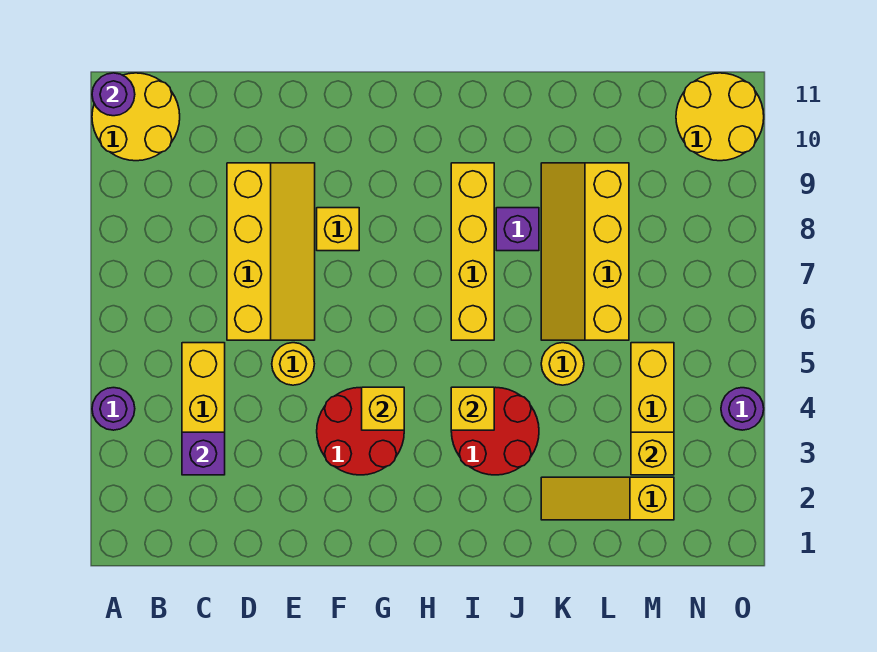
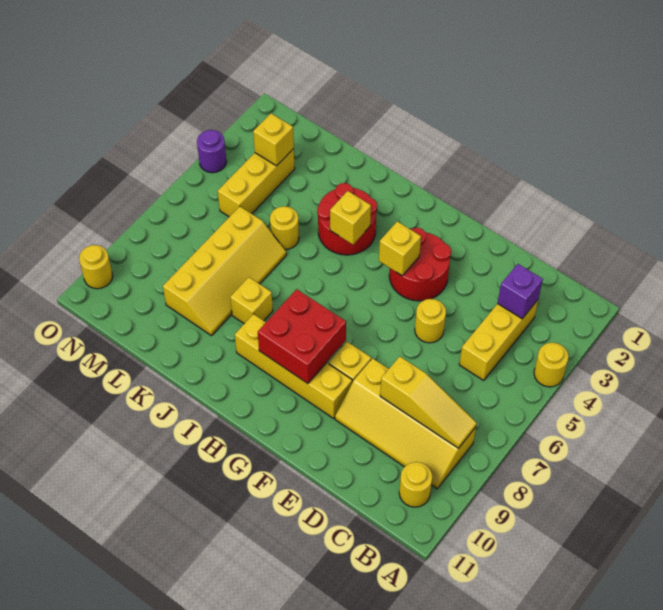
purple 1x1 round brick [92,388,135,430] -> yellow 1x1 round brick [534,343,569,387]
yellow 2x2 round brick [92,73,180,161] -> yellow 1x1 round brick [399,462,432,507]
purple 1x1 round brick [92,73,135,116] -> none
yellow 2x4 slope [227,163,315,340] -> yellow 2x4 slope turned to [335,358,476,489]
none -> red 2x2 brick [258,289,346,383]
yellow 1x4 brick [451,163,494,340] -> yellow 1x4 brick turned to [235,314,352,418]
purple 1x1 brick [496,208,539,251] -> yellow 1x1 brick [230,277,273,324]
yellow 1x3 slope [541,477,674,520] -> yellow 1x3 slope moved to [380,357,477,448]
yellow 2x2 round brick [676,73,764,161] -> yellow 1x1 round brick [79,245,113,289]

